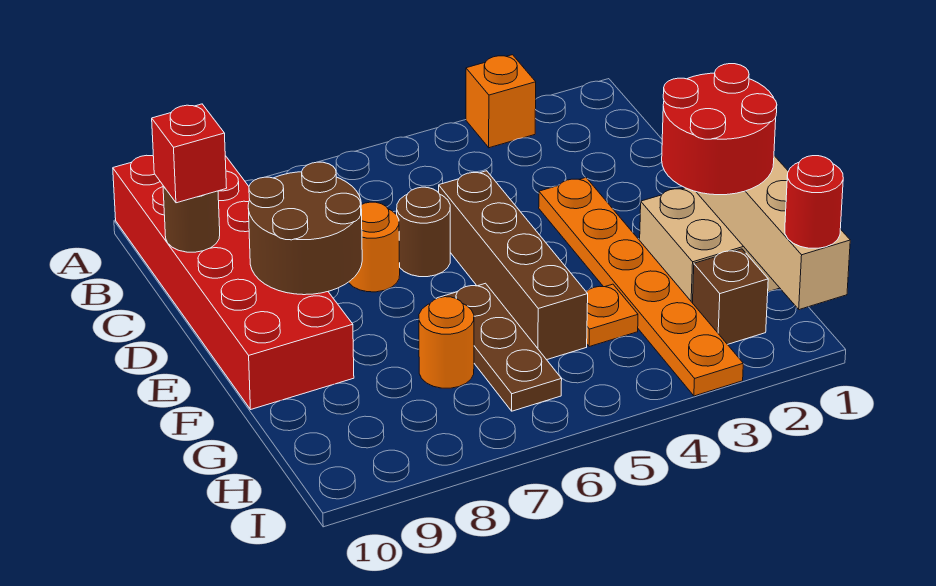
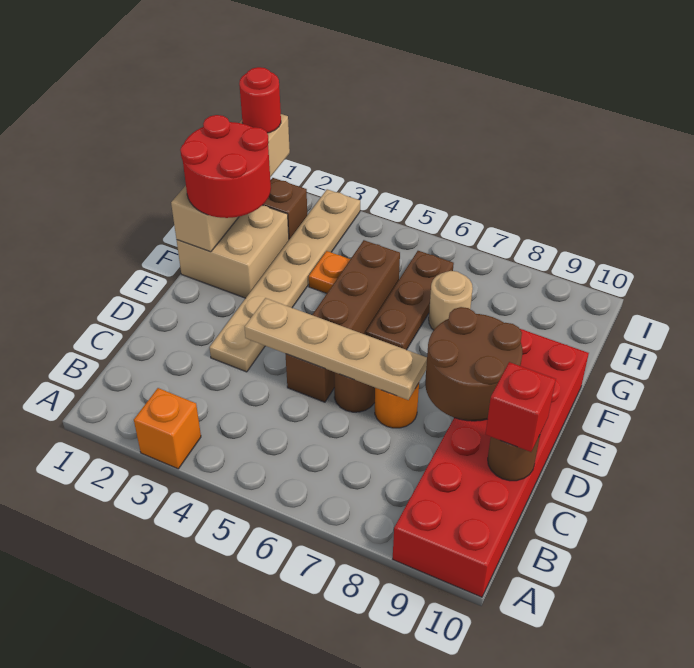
orange 1x6 plate [539,177,743,396] -> tan 1x6 plate [209,189,360,372]
none -> tan 1x4 plate [245,298,427,400]
orange 1x1 round brick [419,297,474,388] -> tan 1x1 round brick [429,271,473,330]

